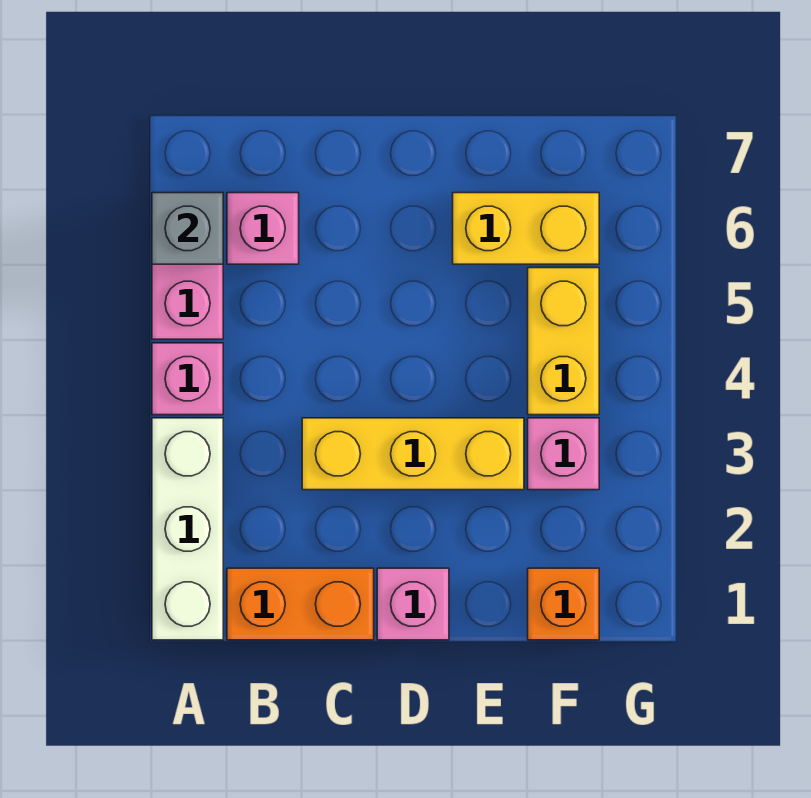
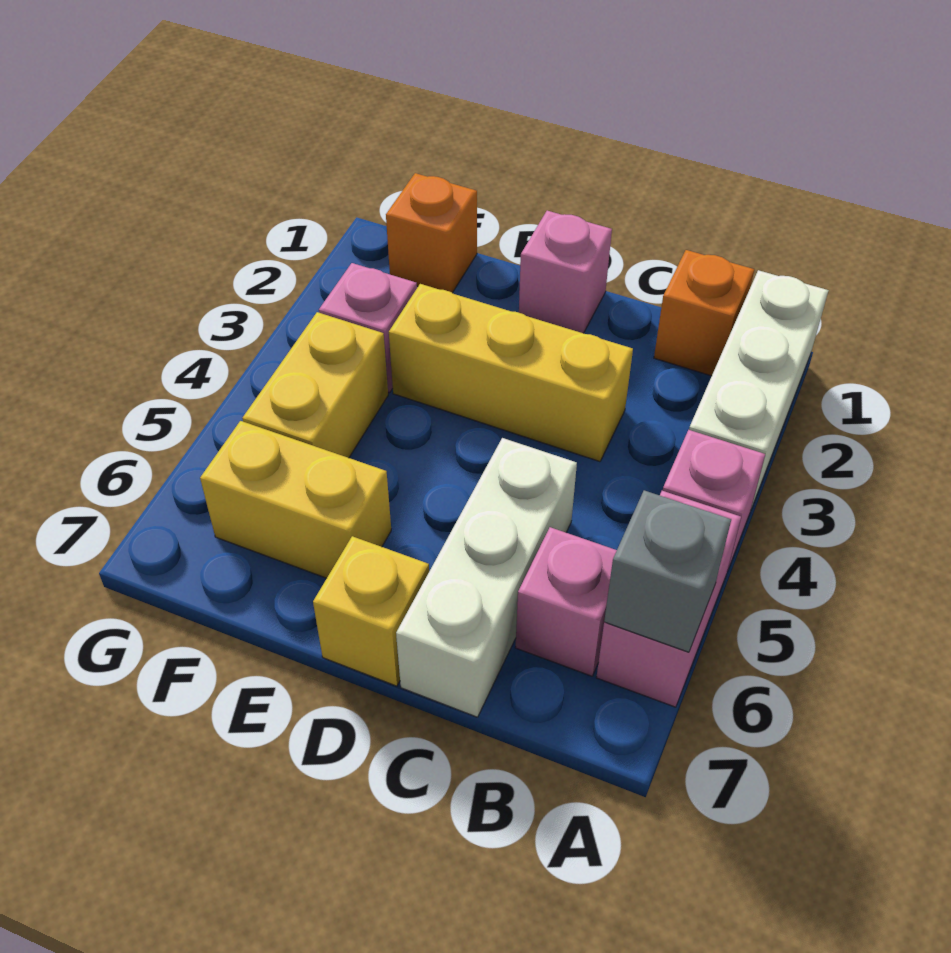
orange 1x2 brick [227,568,374,640] -> orange 1x1 brick [654,250,754,376]
none -> white 1x3 brick [396,438,577,717]
none -> yellow 1x1 brick [313,536,429,686]

